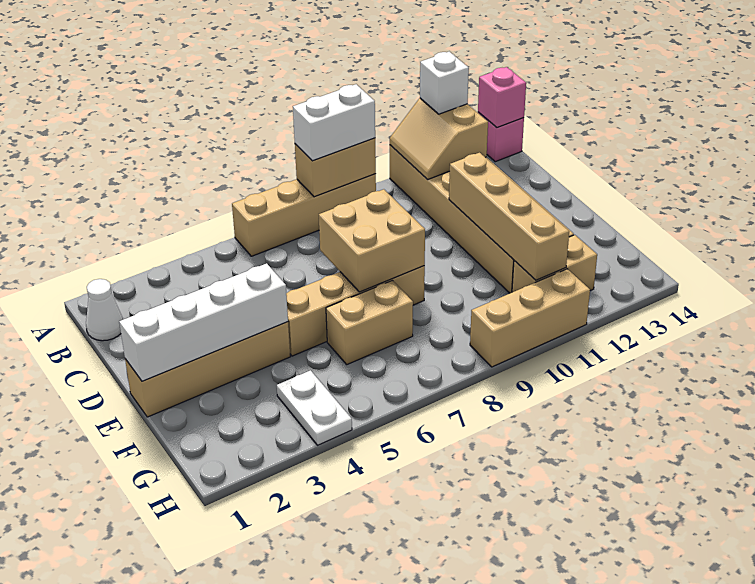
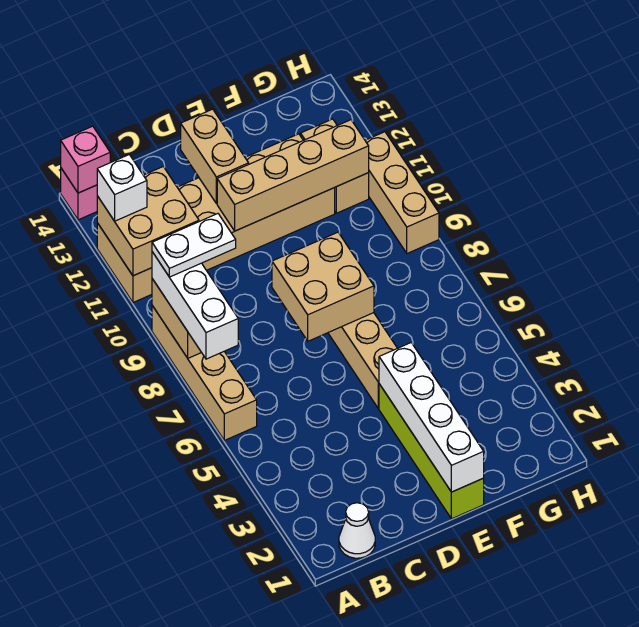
white 1x2 brick [293,84,375,161] -> white 1x3 brick [152,252,238,359]
tan 2x2 slope [390,98,488,180] -> tan 2x2 brick [97,167,199,276]
tan 1x4 brick [125,322,290,417] -> lime 1x4 brick [379,384,484,519]
tan 1x2 brick [326,280,413,364] -> tan 1x2 brick moved to [181,109,249,203]
white 1x2 plate [277,370,352,445] -> white 1x2 plate moved to [152,214,236,277]

